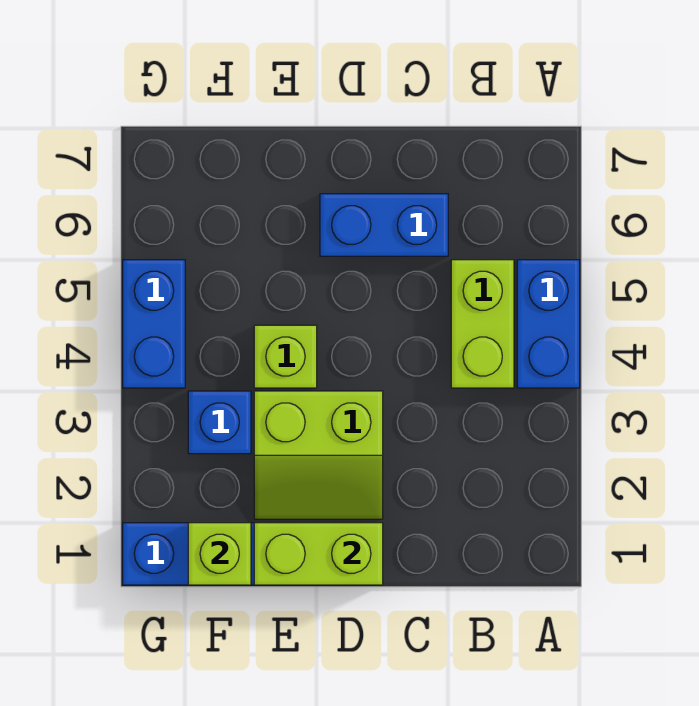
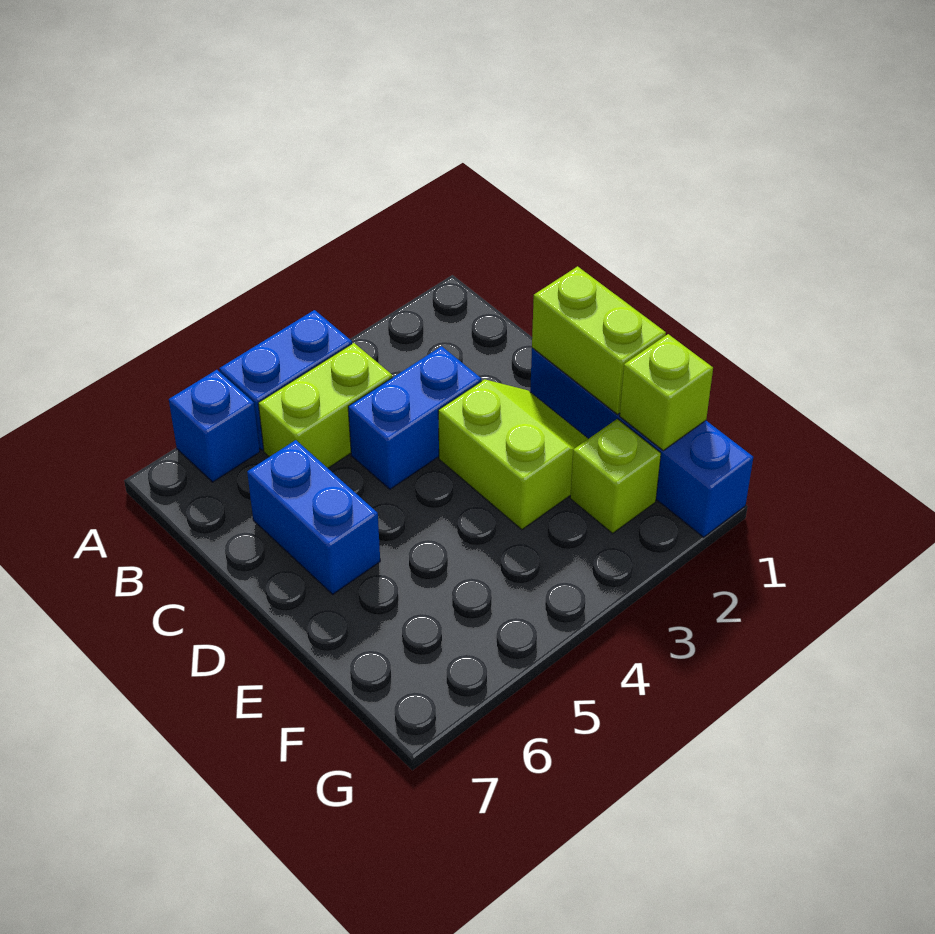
lime 1x1 brick [254,325,317,388] -> lime 1x1 brick moved to [570,419,661,533]
blue 1x1 brick [188,391,251,454] -> blue 1x1 brick moved to [169,370,260,482]
blue 1x2 brick [123,260,185,388] -> blue 1x2 brick moved to [348,346,481,489]

